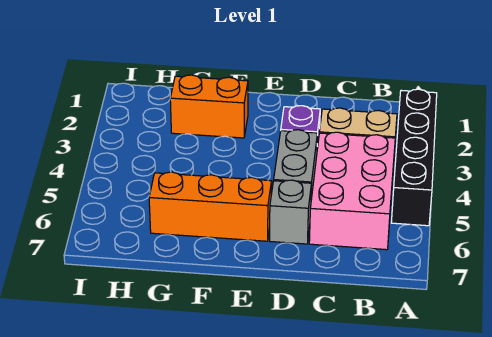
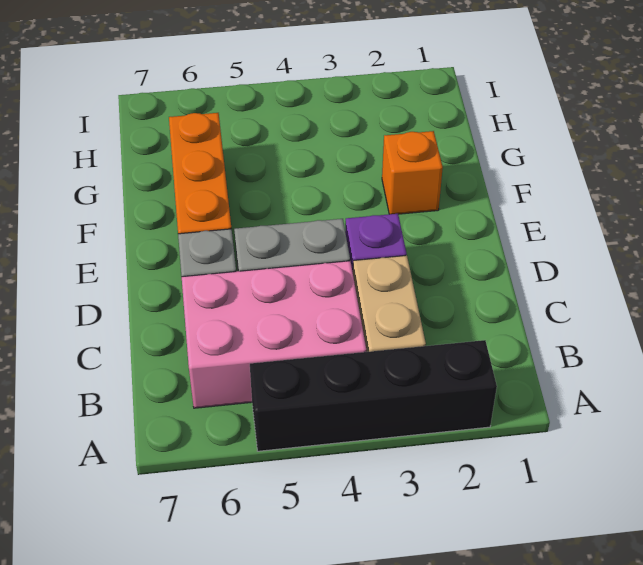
orange 1x2 brick [170,75,248,138] -> orange 1x1 brick [382,131,443,214]

